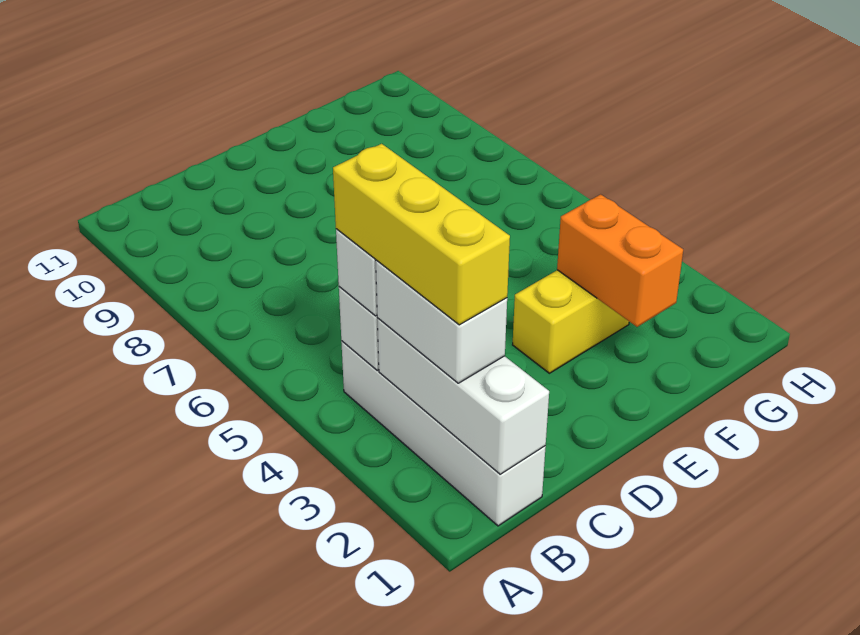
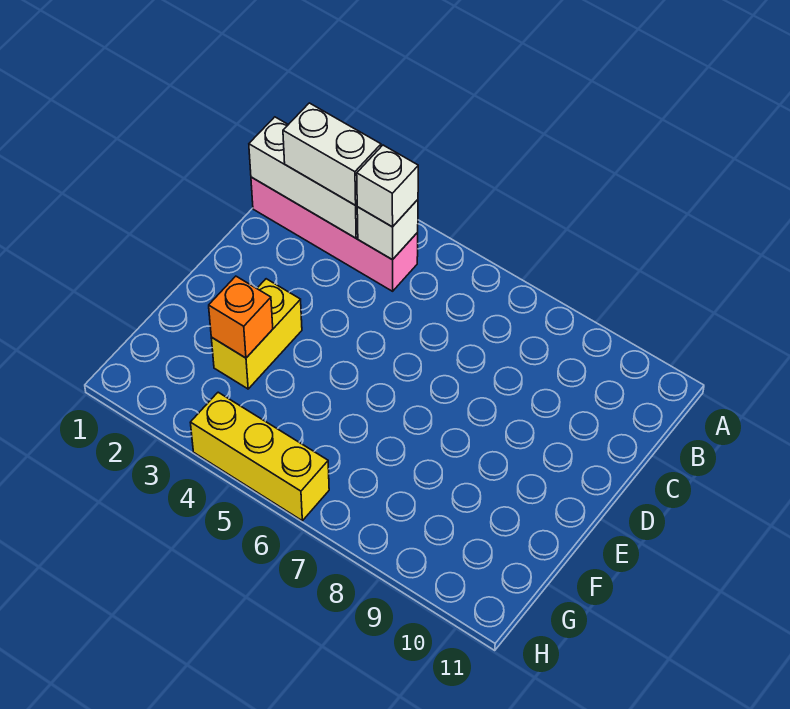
white 1x4 brick [341,341,546,526] -> pink 1x4 brick [251,177,418,291]
yellow 1x3 brick [333,144,510,325] -> yellow 1x3 brick moved to [190,392,329,521]
orange 1x2 brick [557,194,683,327] -> orange 1x1 brick [209,276,273,358]

